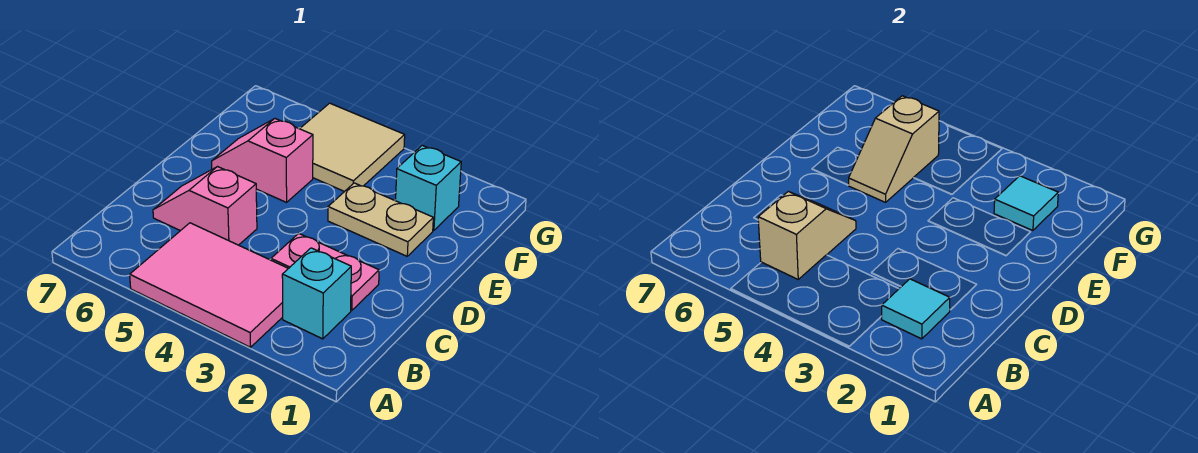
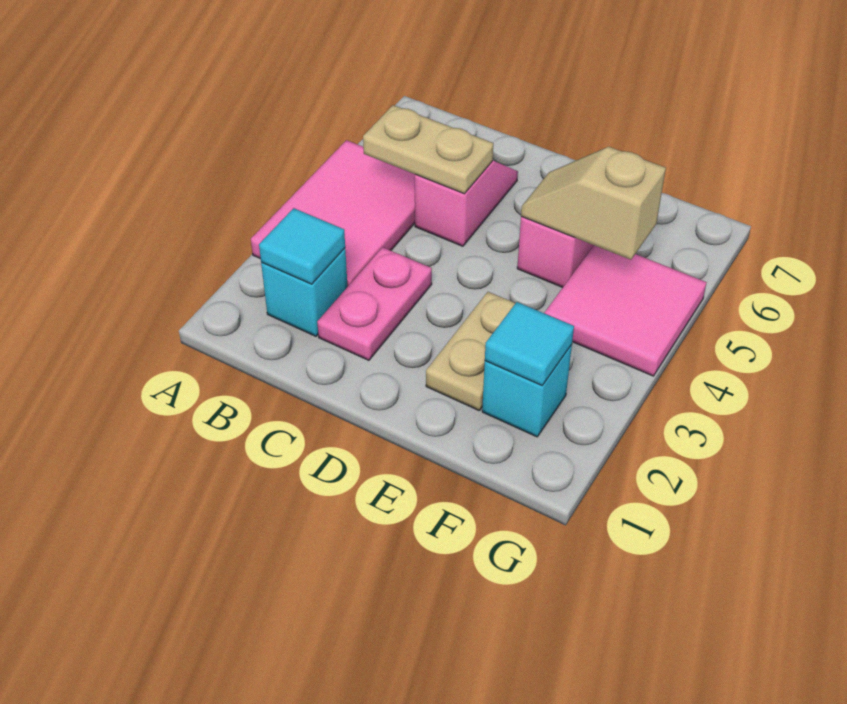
tan 1x2 slope [758,192,856,279] -> tan 1x2 plate [363,105,493,194]
tan 2x2 tile [300,103,405,192] -> pink 2x2 tile [544,245,707,376]

